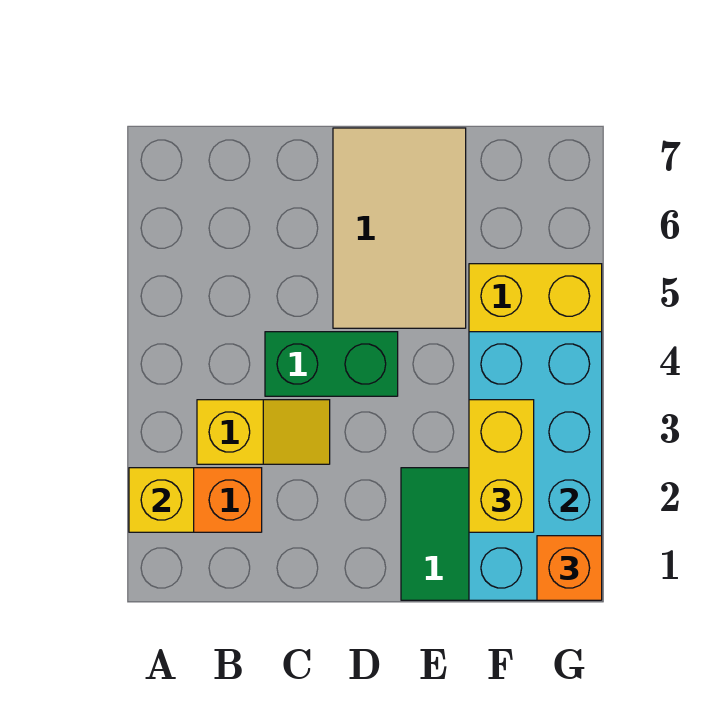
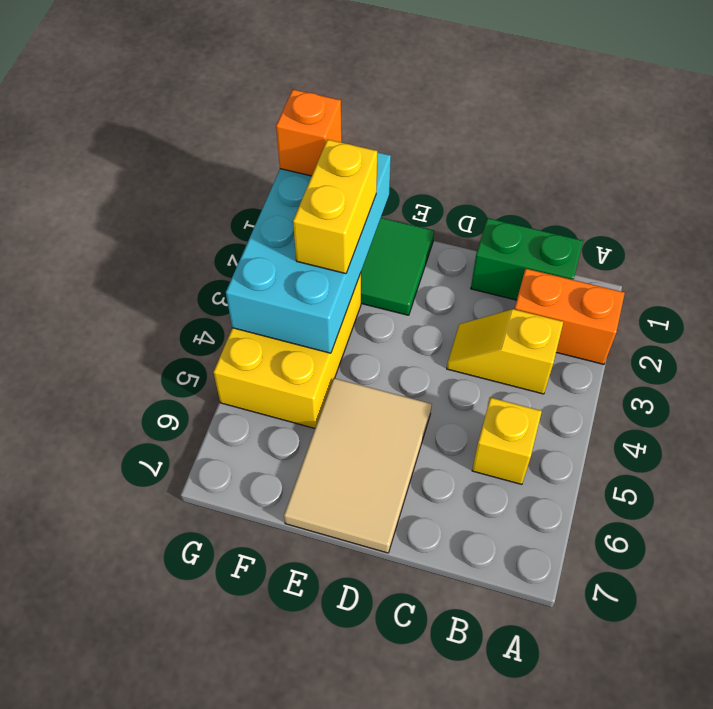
yellow 1x1 brick [129,468,194,532] -> yellow 1x1 brick moved to [472,398,542,484]
green 1x2 brick [265,332,398,396] -> green 1x2 brick moved to [471,218,583,300]

